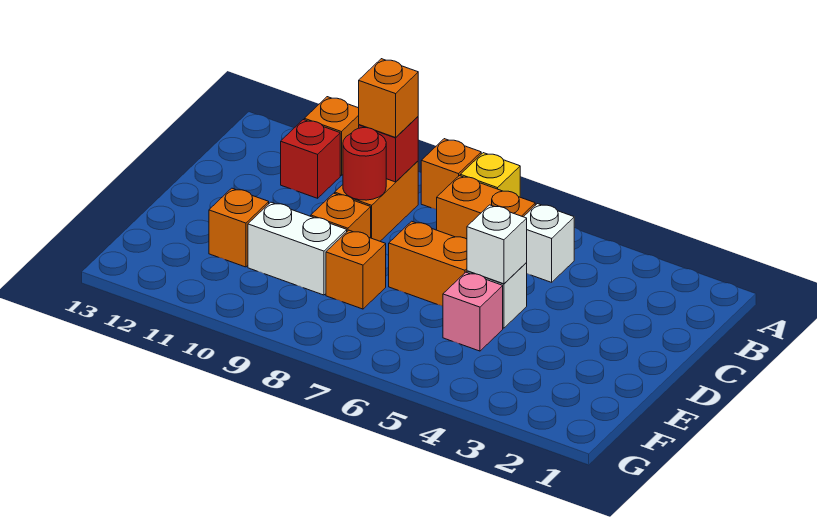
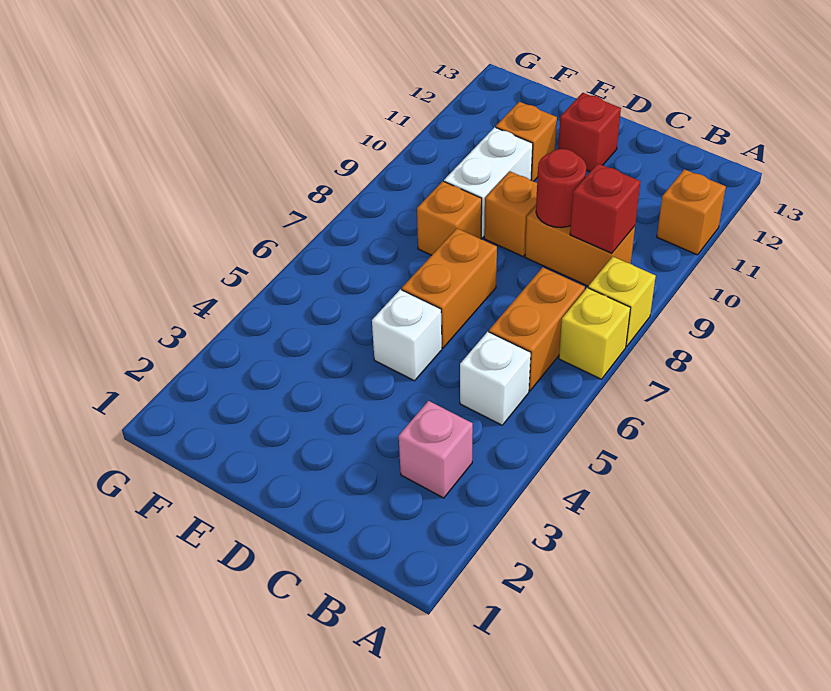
orange 1x1 brick [421,139,481,210] -> yellow 1x1 brick [588,257,656,347]
orange 1x1 brick [359,59,418,138] -> none
red 1x1 brick [281,120,340,198] -> red 1x1 brick moved to [558,93,621,172]
white 1x1 brick [467,205,527,284] -> none
pink 1x1 brick [443,272,503,351] -> pink 1x1 brick moved to [399,401,473,498]

